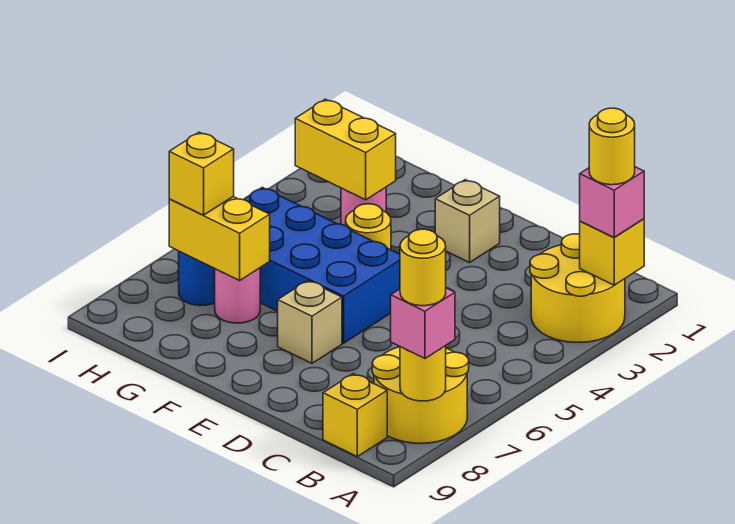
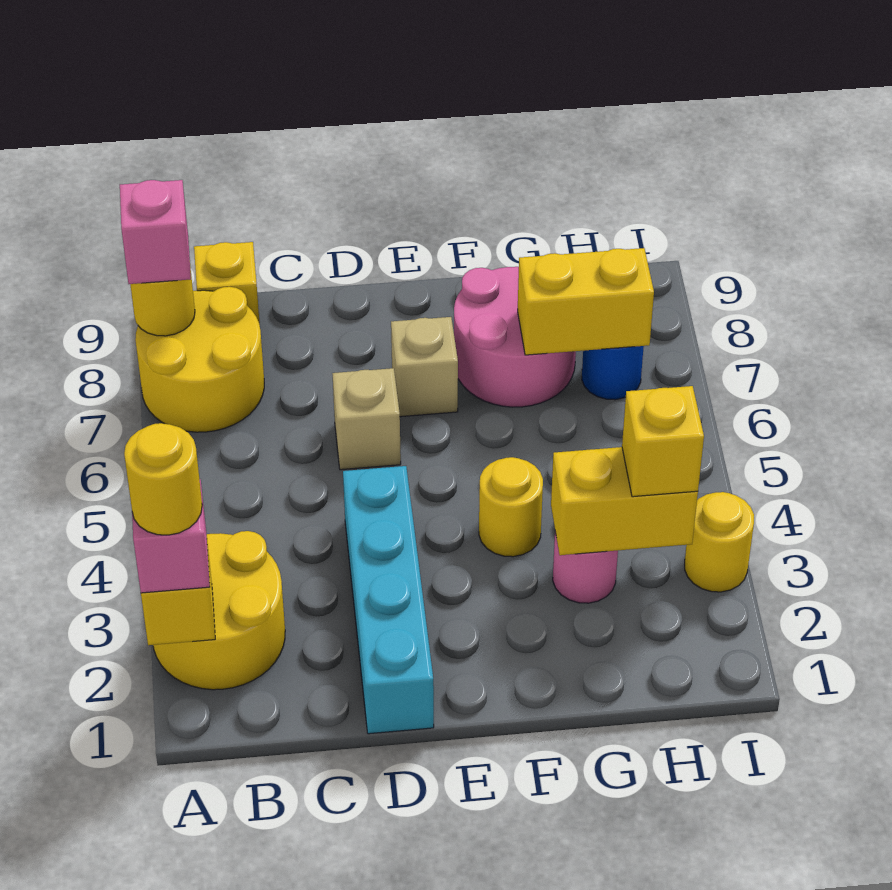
yellow 1x1 round brick [400,229,446,306] -> yellow 1x1 round brick moved to [685,492,754,592]
none -> cyan 1x4 brick [343,466,434,734]
tan 1x1 brick [435,180,500,263] -> tan 1x1 brick moved to [332,368,401,470]
blue 2x4 brick [243,187,400,343] -> none
pink 1x1 round brick [215,268,260,323] -> pink 2x2 round brick [454,267,576,407]
yellow 1x1 brick [169,132,234,215] -> yellow 1x1 brick moved to [622,386,704,497]

